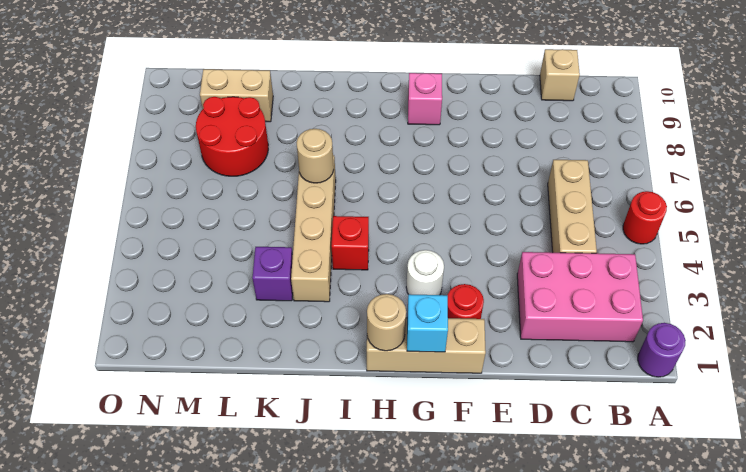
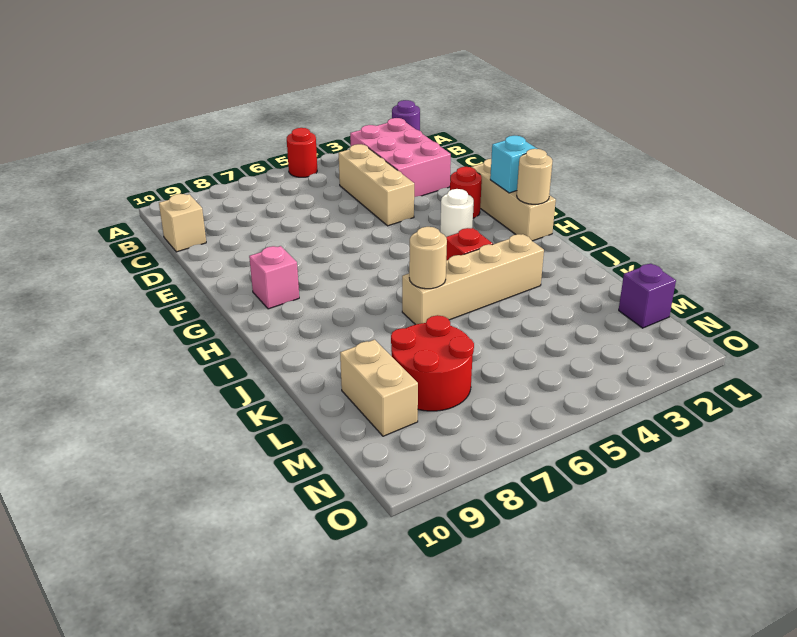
tan 1x3 brick [548,160,597,253] -> tan 1x3 brick turned to [339,144,414,226]
purple 1x1 brick [252,247,293,301] -> purple 1x1 brick moved to [619,264,676,328]

